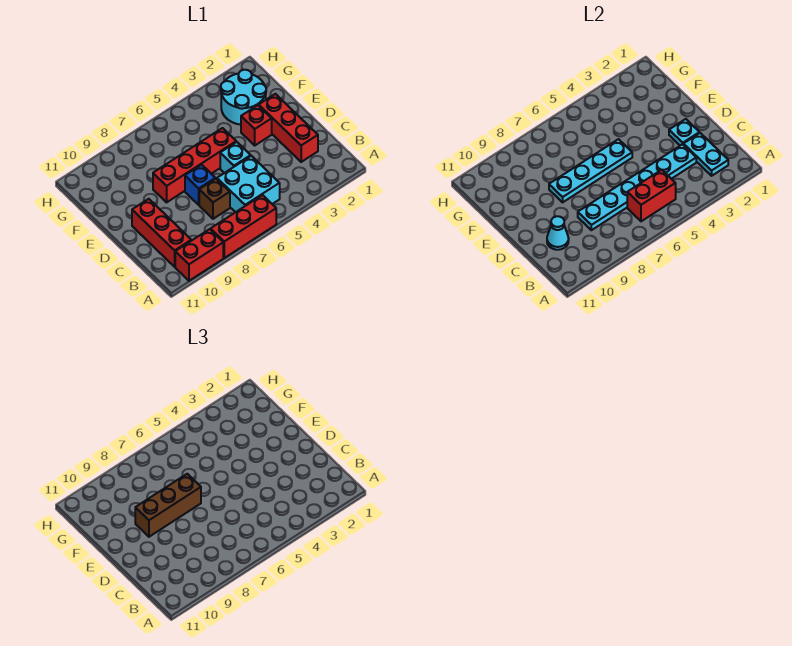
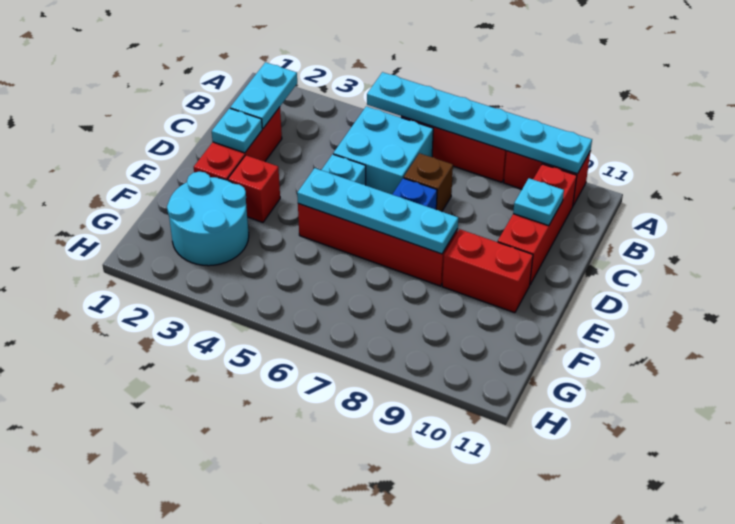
red 1x2 brick [627,170,676,221] -> red 1x2 brick moved to [442,229,533,313]
cyan 1x6 plate [578,144,696,230] -> cyan 1x6 plate moved to [367,72,592,174]
cyan 1x1 cone [547,216,569,250] -> cyan 1x1 plate [513,178,564,226]
brown 1x3 brick [135,474,201,537] -> none

